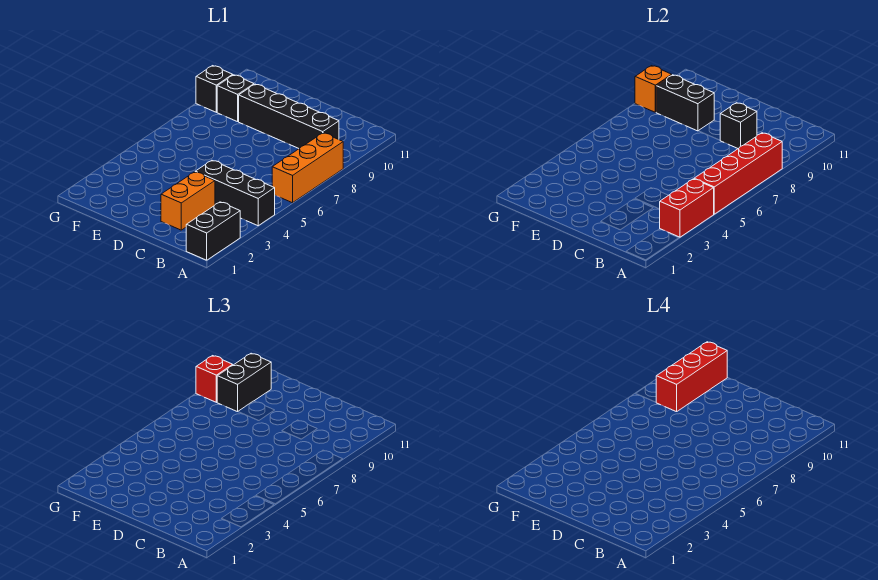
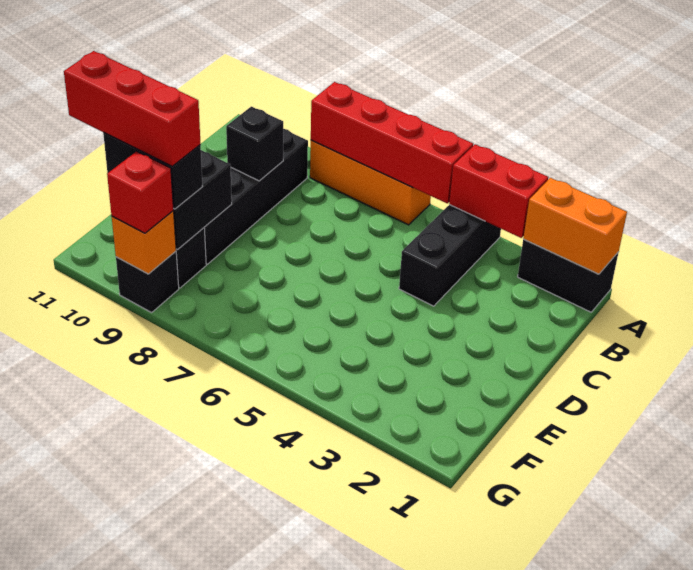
orange 1x2 brick [161,172,215,230] -> orange 1x2 brick moved to [523,178,627,274]

